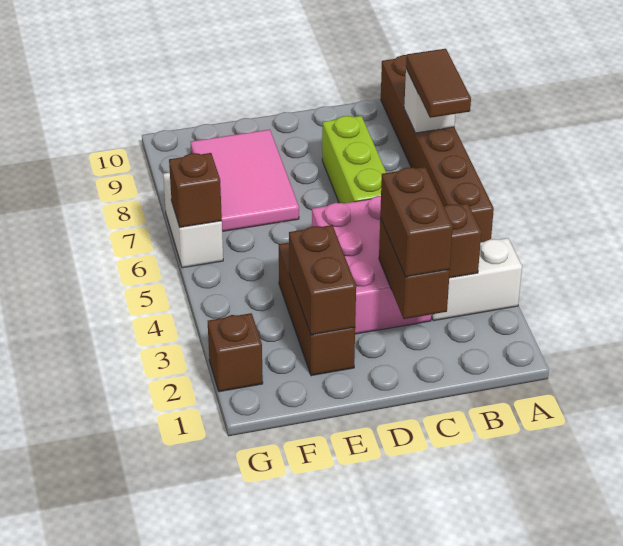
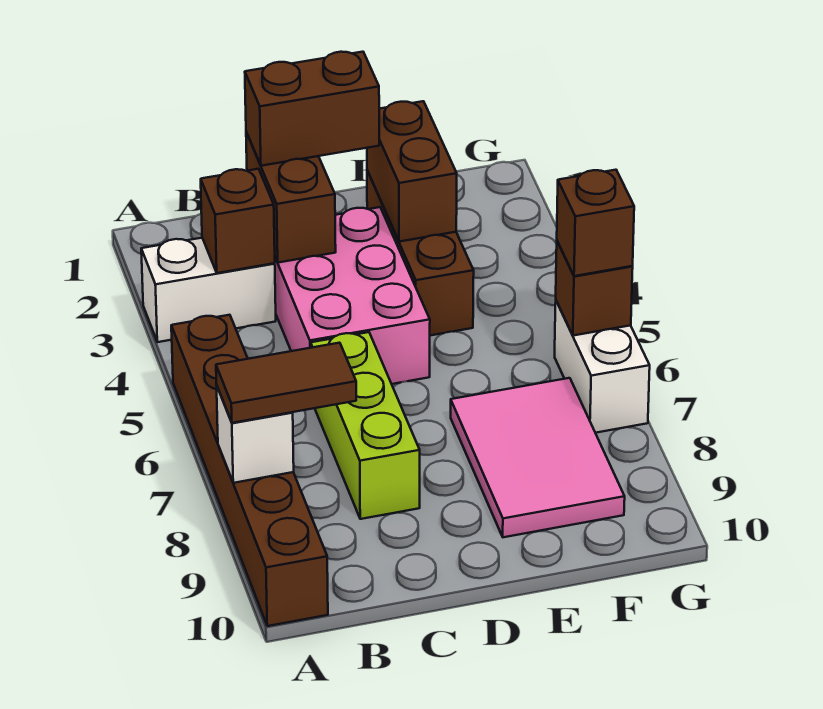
brown 1x2 tile [406,49,471,118] -> brown 1x2 tile turned to [216,343,356,423]
brown 1x2 brick [380,167,453,277] -> brown 1x2 brick turned to [245,52,379,166]
brown 1x1 brick [208,313,263,392] -> brown 1x1 brick moved to [557,170,634,276]

